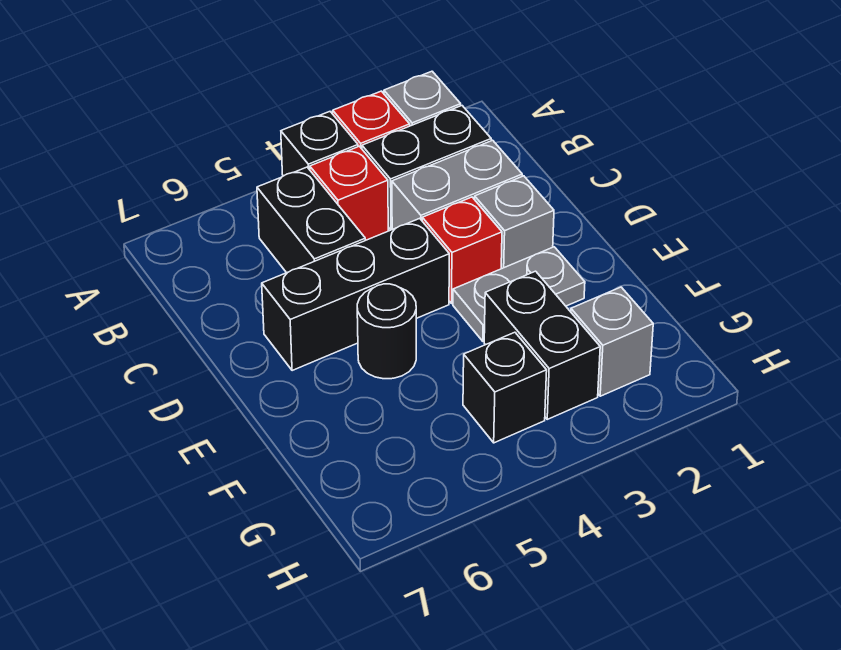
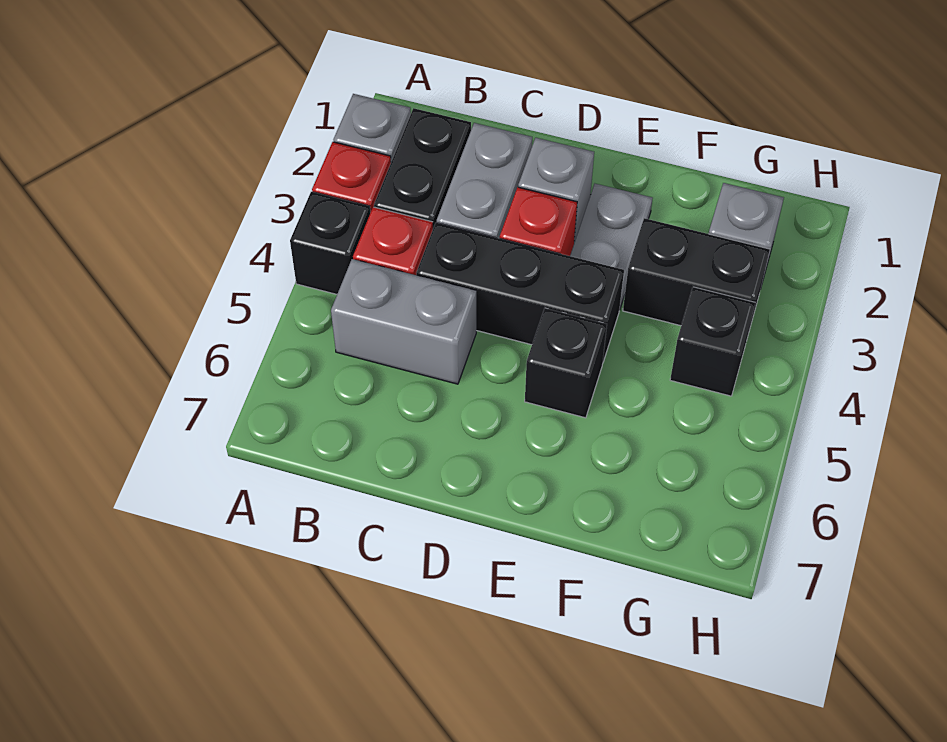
black 1x2 brick [257,167,365,273] -> grey 1x2 brick [331,259,476,384]
black 1x3 brick [262,218,449,371] -> black 1x3 brick turned to [416,223,624,362]
black 1x1 round brick [357,284,416,379] -> black 1x1 brick [525,308,607,418]

